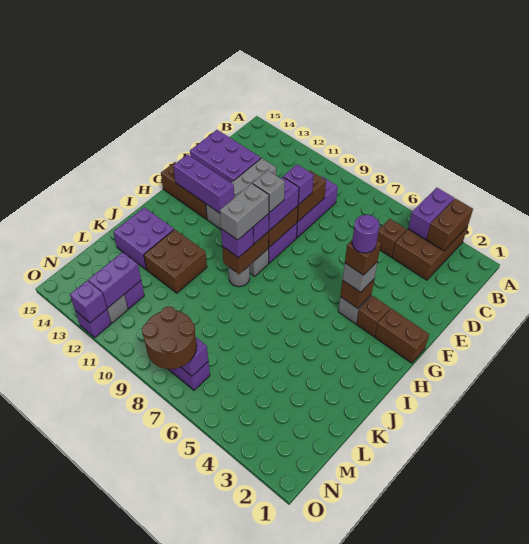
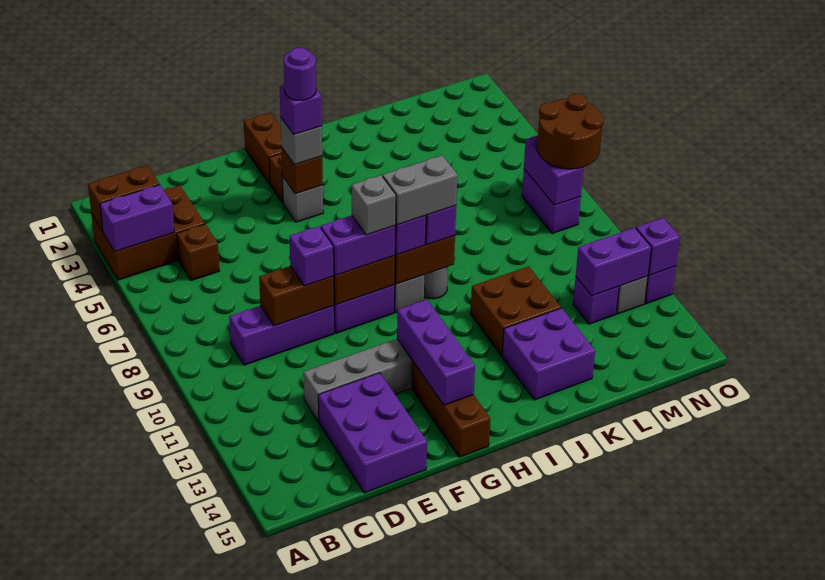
brown 1x1 brick [345,240,381,275] -> purple 1x1 brick [279,85,322,135]

